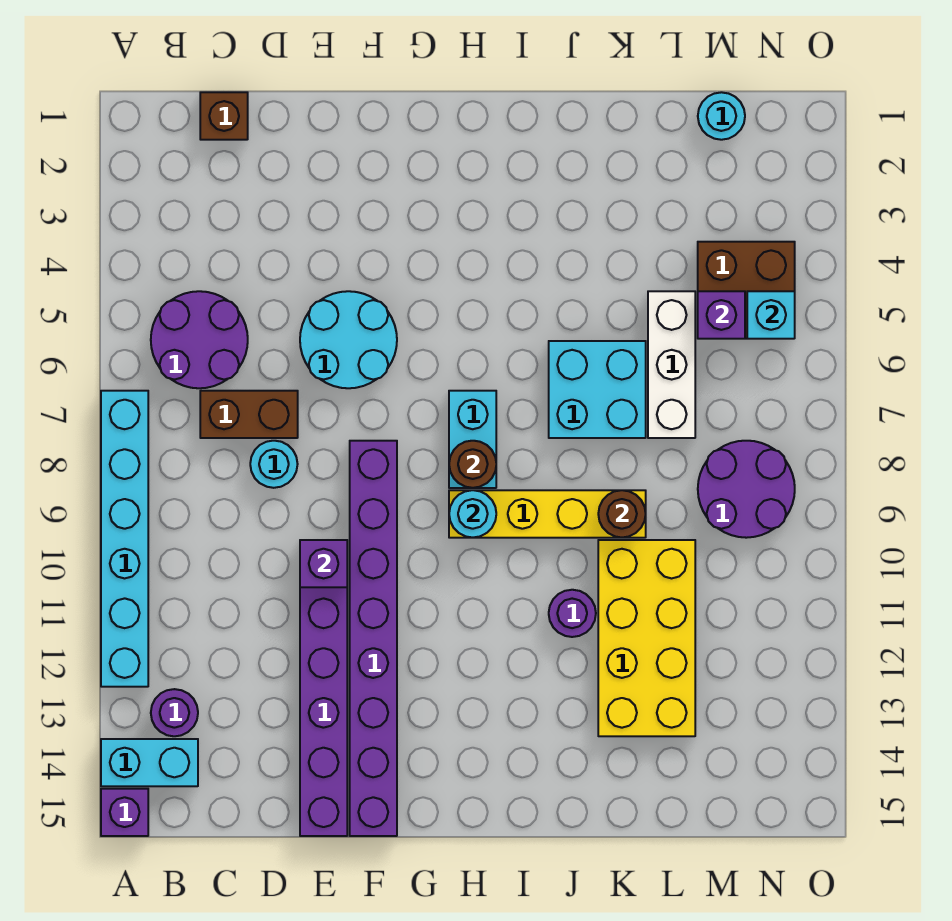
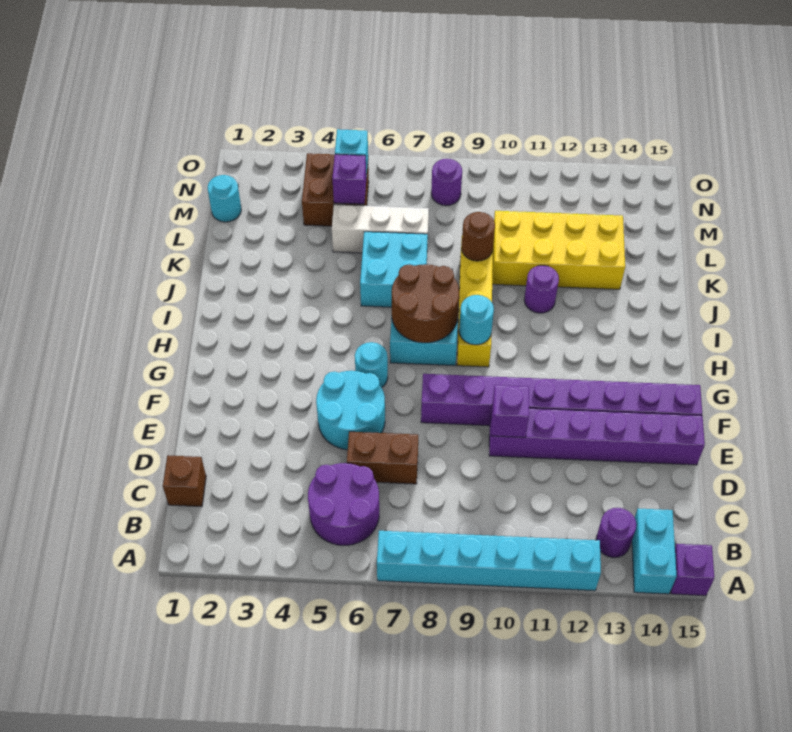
brown 1x2 brick [200,391,298,438] -> brown 1x2 brick turned to [347,432,418,484]
cyan 1x1 round brick [250,441,298,488] -> cyan 1x1 round brick moved to [355,342,388,387]
brown 1x1 round brick [449,441,496,488] -> brown 2x2 round brick [392,264,459,343]
purple 2x2 round brick [698,441,795,538] -> purple 1x1 round brick [431,159,462,206]

